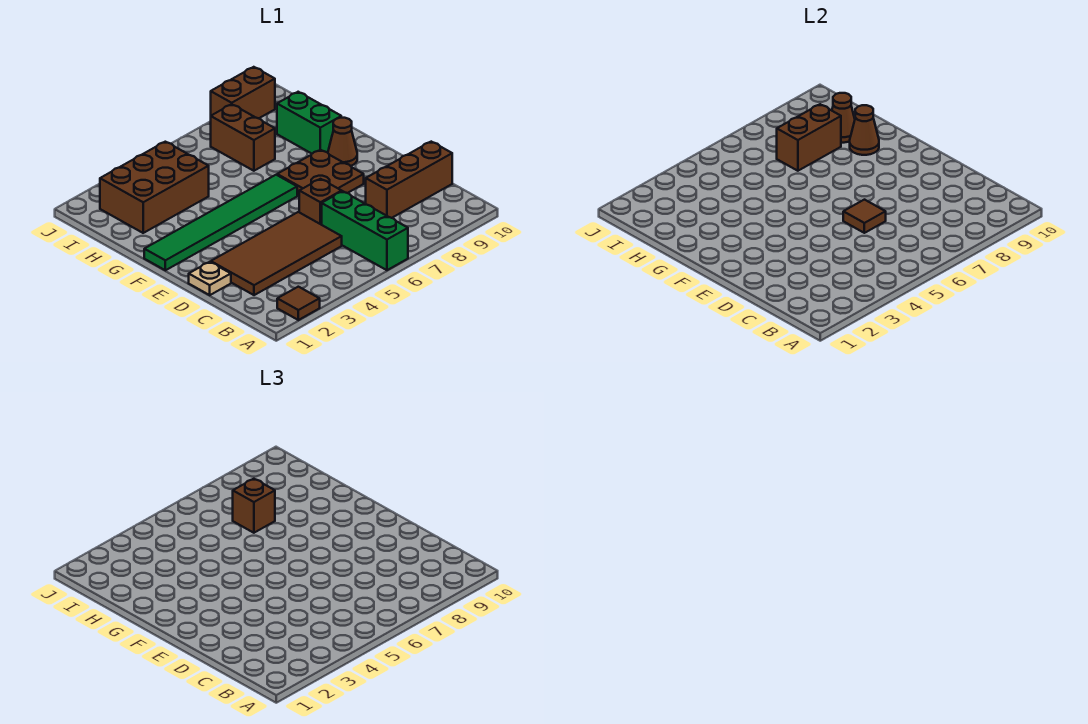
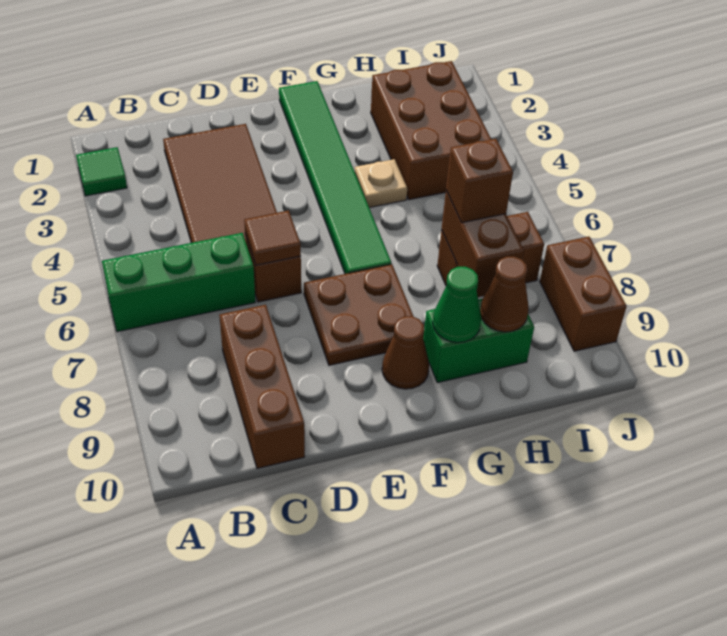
brown 1x1 tile [277,287,320,320] -> green 1x1 tile [76,147,127,196]
tan 1x1 plate [189,262,231,295] -> tan 1x1 plate moved to [355,159,407,208]
brown 1x1 cone [850,105,879,155] -> green 1x1 cone [433,267,481,343]

